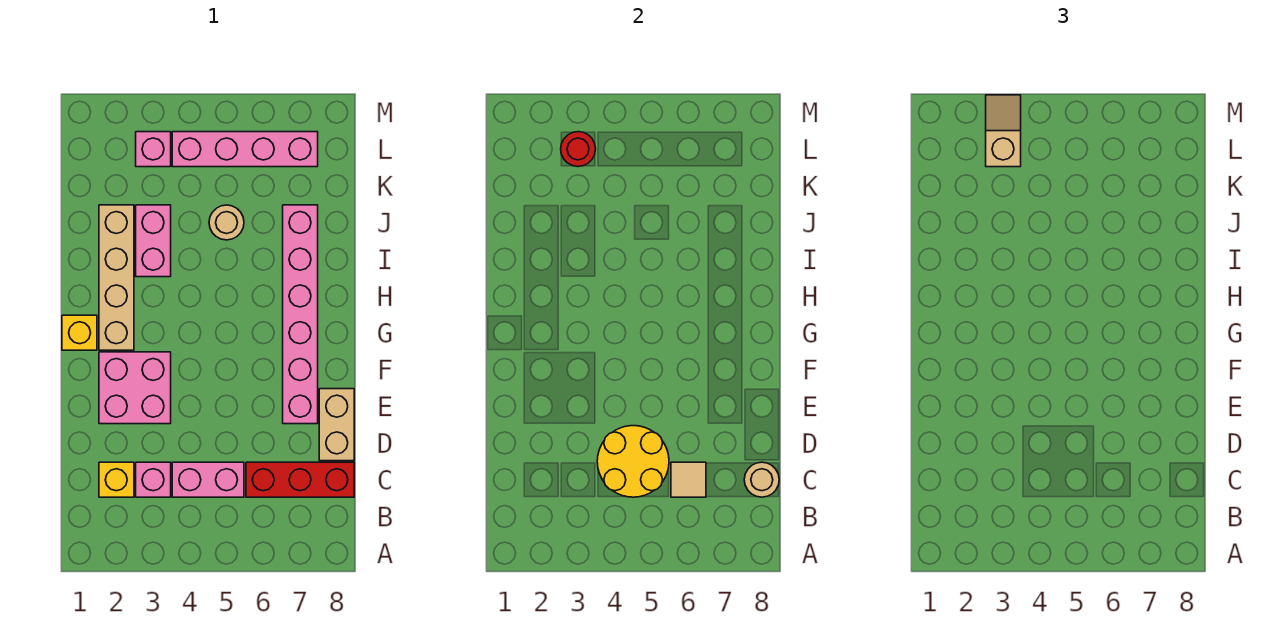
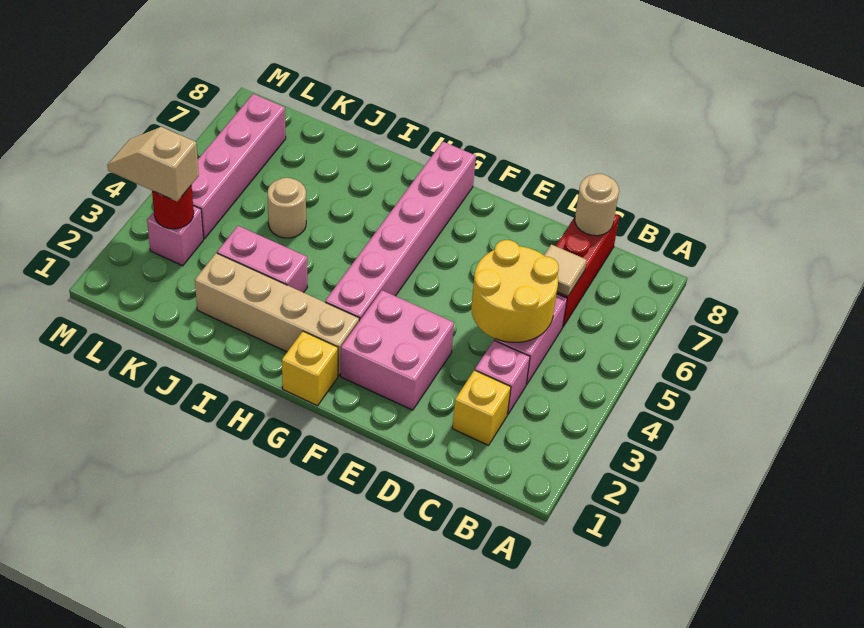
tan 1x2 brick [319,389,354,461] -> none
pink 1x6 brick [283,205,318,424] -> pink 1x6 brick turned to [325,142,476,321]

